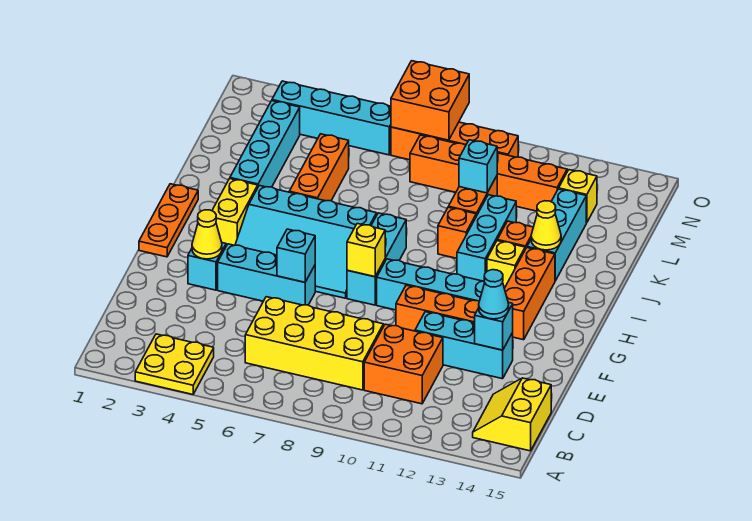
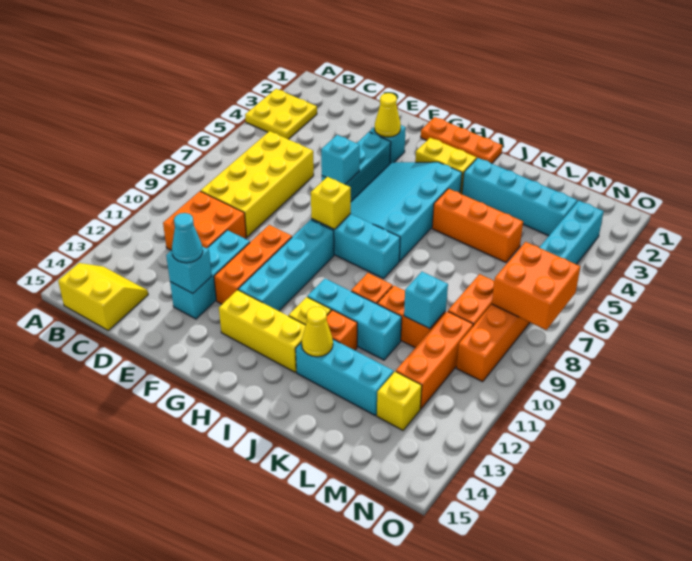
orange 1x3 brick [504,248,555,340] -> yellow 1x3 brick [219,290,306,372]

